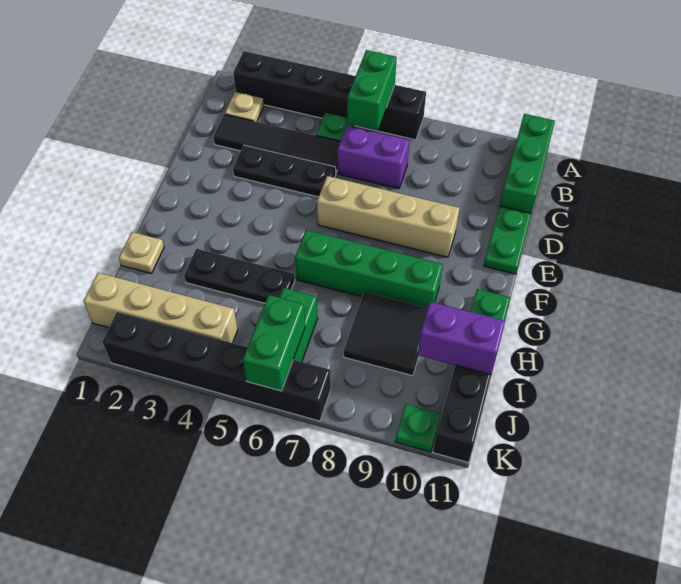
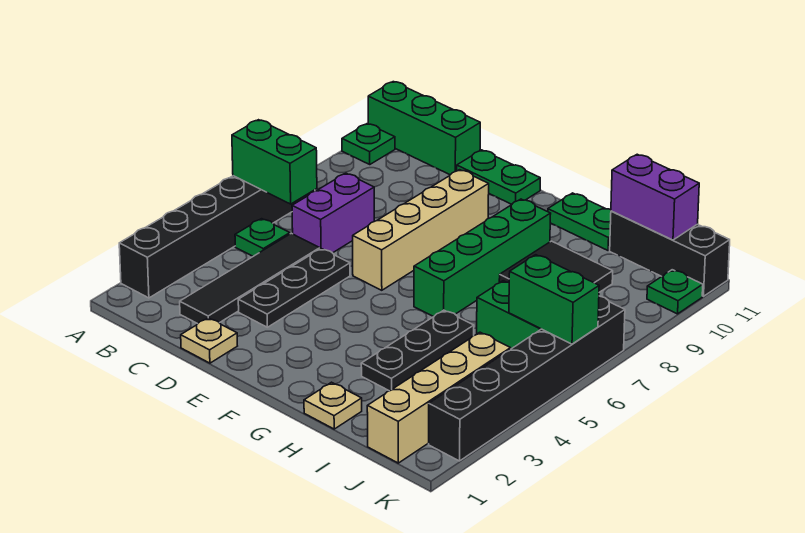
none -> green 1x1 plate [342,124,395,164]
tan 1x1 plate [225,91,264,122] -> tan 1x1 plate moved to [181,318,237,363]
purple 1x2 brick [418,302,505,375] -> purple 1x2 brick turned to [611,154,699,240]

